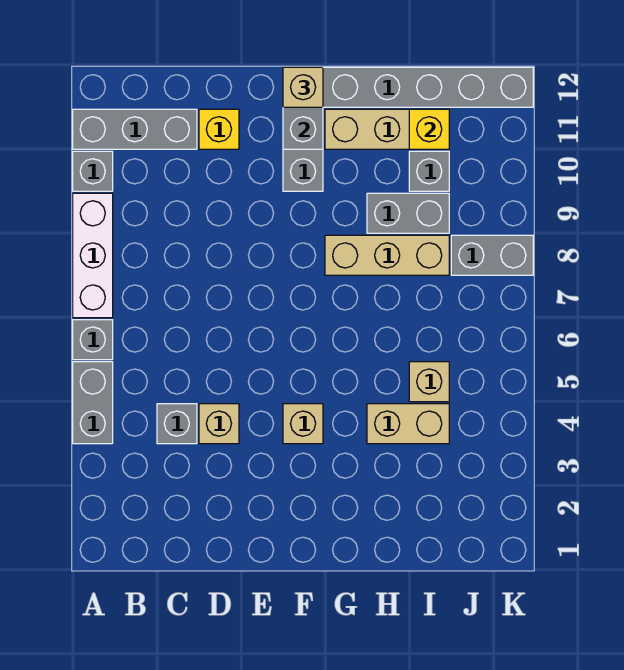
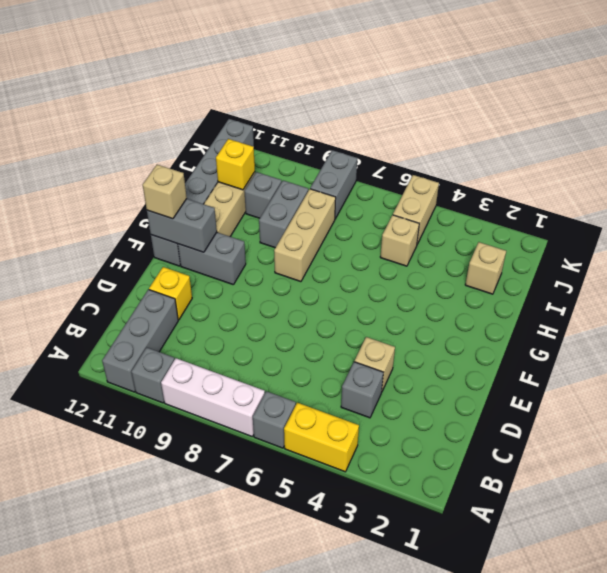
grey 1x2 brick [73,362,113,444] -> yellow 1x2 brick [284,402,359,472]
tan 1x1 brick [283,404,323,444] -> tan 1x1 brick moved to [465,242,506,294]
tan 1x2 brick [367,404,449,444] -> tan 1x2 brick moved to [393,175,439,244]

